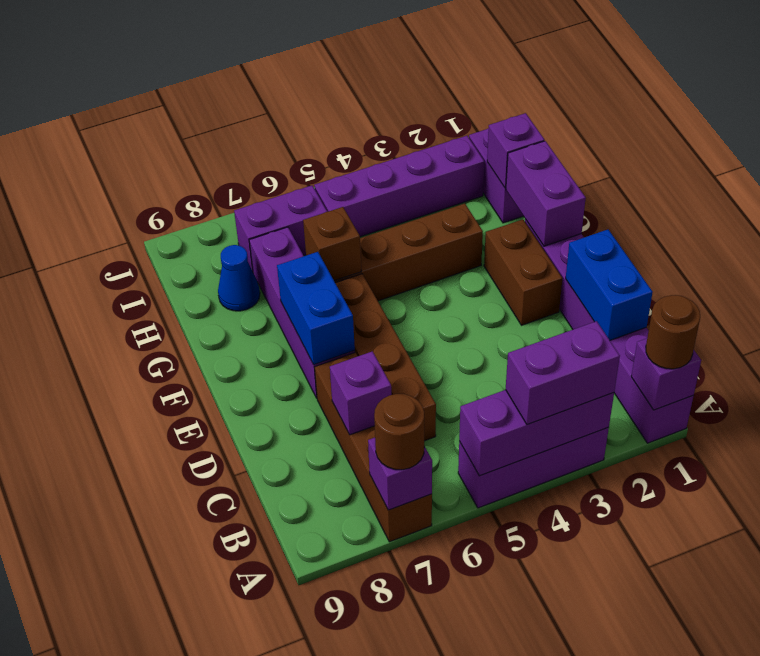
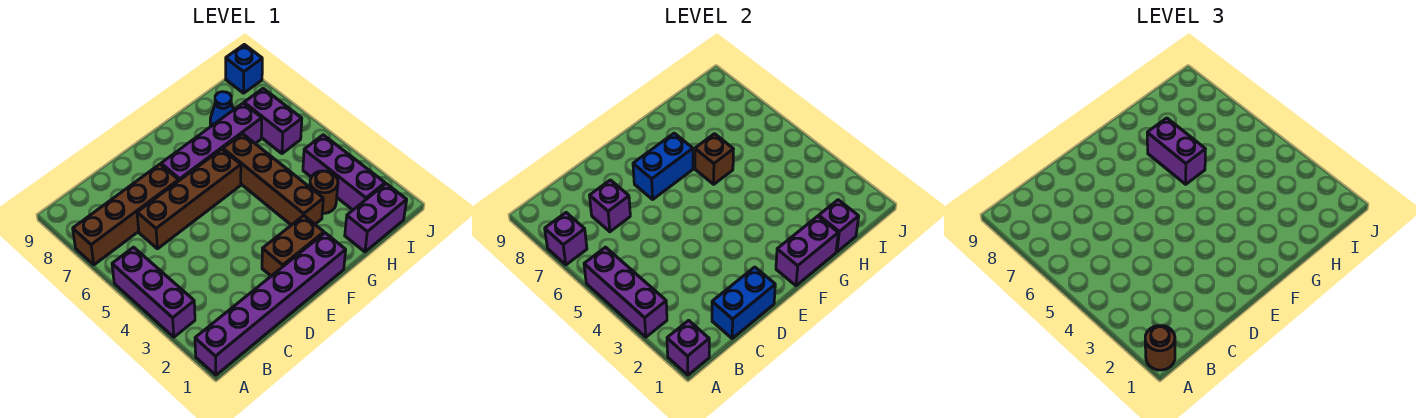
purple 1x2 brick [506,321,620,425] -> purple 1x2 brick moved to [1147,118,1205,184]
brown 1x1 round brick [374,394,424,470] -> brown 1x1 round brick moved to [310,171,338,213]
purple 1x4 brick [314,136,484,237] -> purple 1x3 brick [303,135,385,210]
none -> blue 1x1 brick [226,45,262,93]

